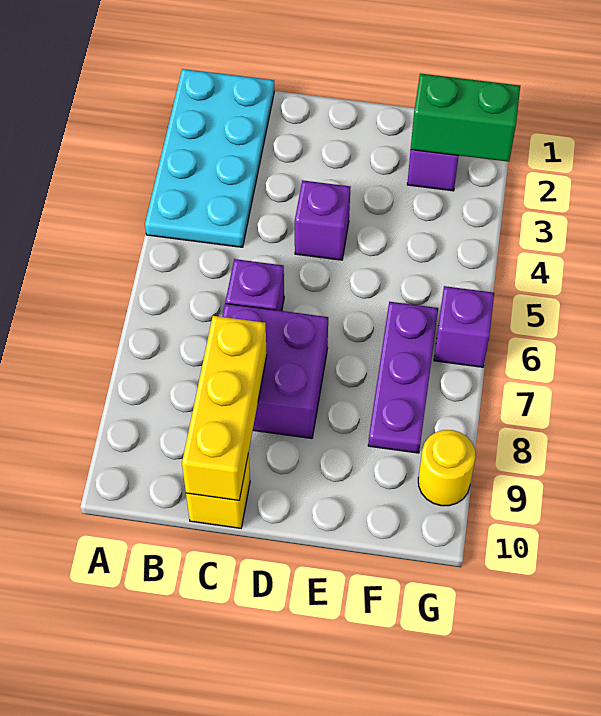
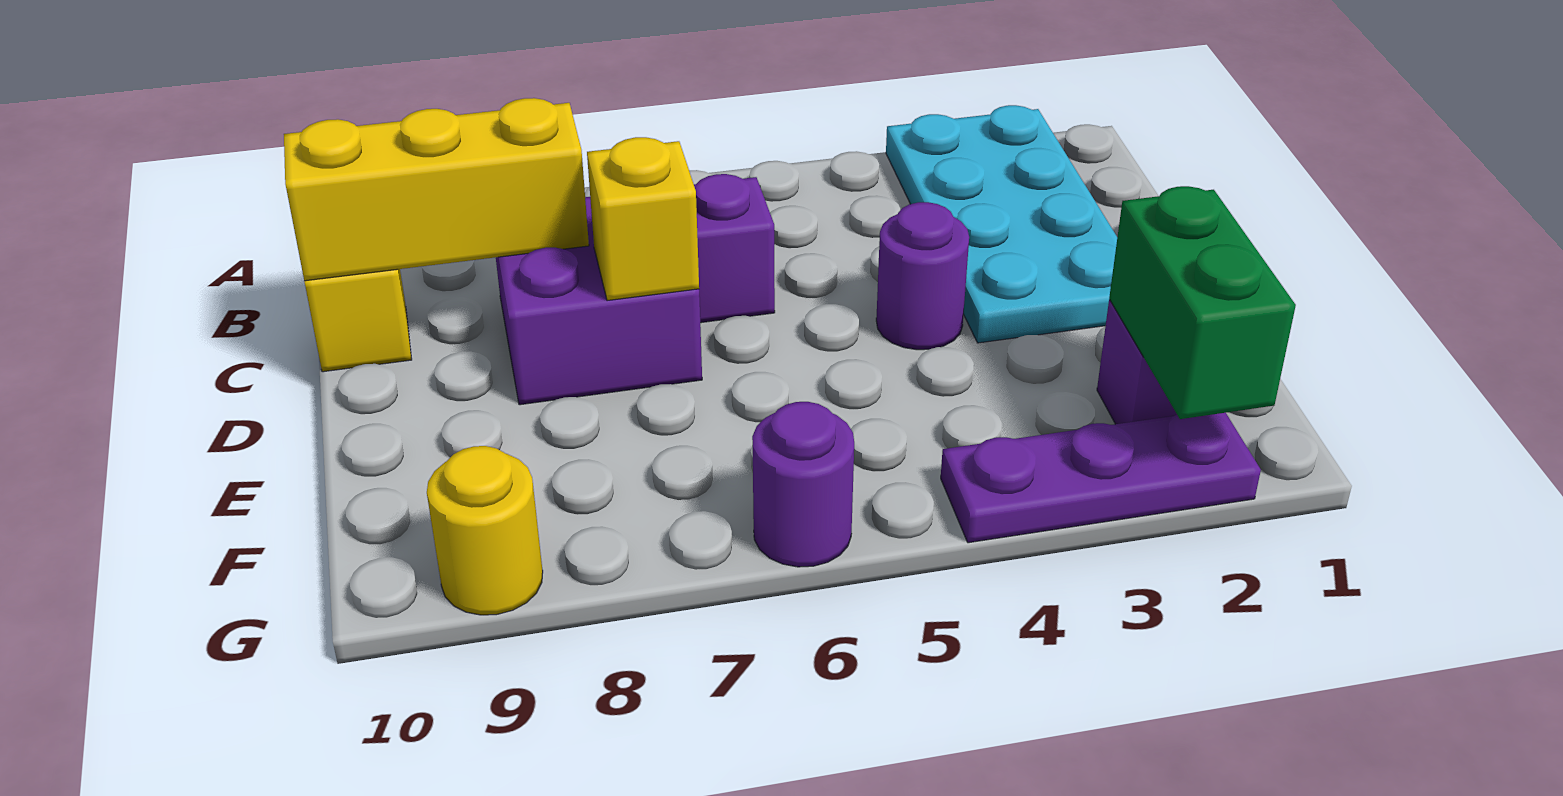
cyan 2x4 plate [145,69,274,247] -> cyan 2x4 plate turned to [886,105,1117,343]
purple 1x1 brick [295,180,350,260] -> purple 1x1 round brick [876,202,969,350]
none -> yellow 1x1 brick [587,137,699,301]
purple 1x3 plate [368,302,438,453] -> purple 1x3 plate moved to [941,413,1261,543]
purple 1x1 brick [434,286,494,367] -> purple 1x1 round brick [752,402,854,567]

